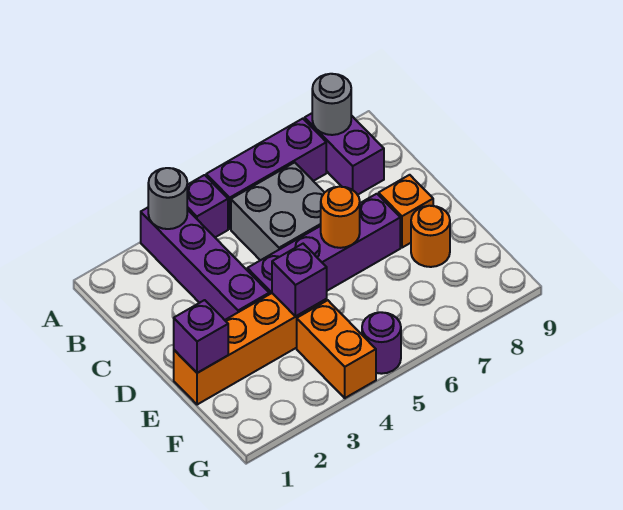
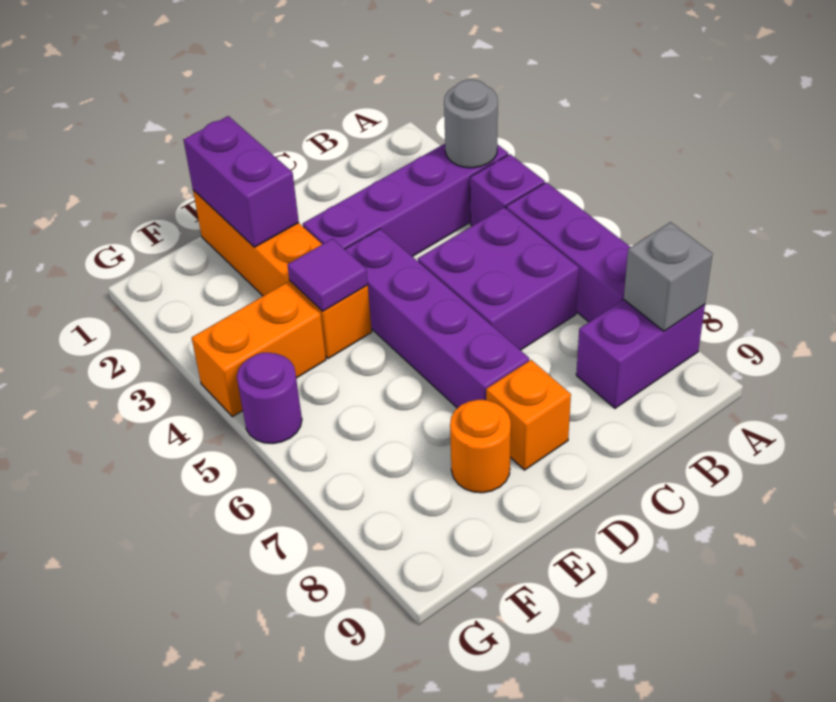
grey 1x1 round brick [312,74,351,135] -> grey 1x1 brick [624,222,712,331]
grey 2x2 brick [231,162,325,260] -> purple 2x2 brick [418,208,579,350]
orange 1x1 round brick [321,187,360,248] -> none
purple 1x1 brick [174,300,228,373] -> purple 1x2 brick [183,116,299,247]
purple 1x1 brick [272,244,327,316] -> purple 1x1 tile [288,239,368,311]

